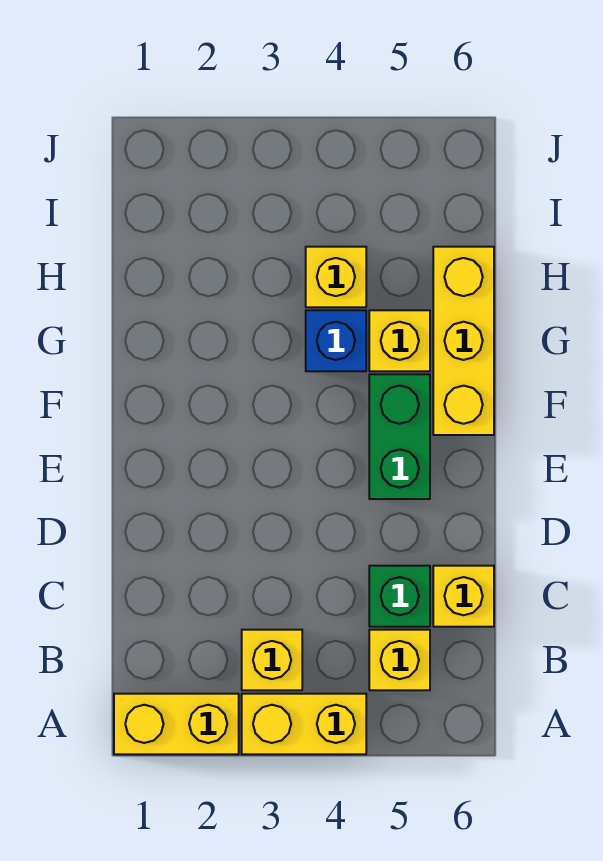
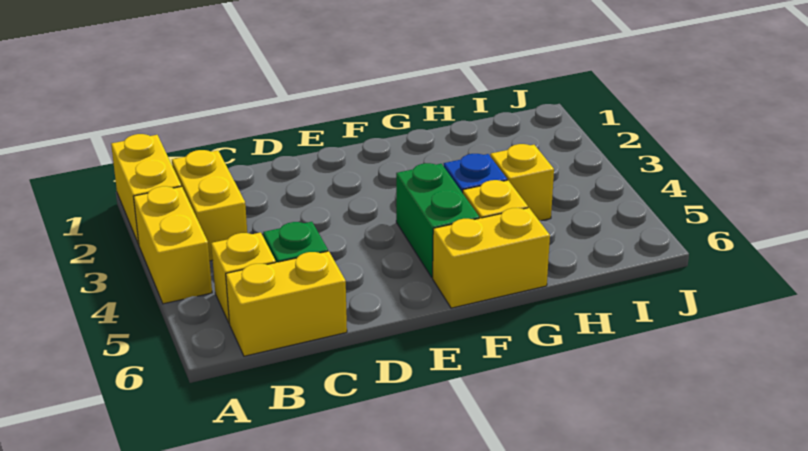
yellow 1x1 brick [242,630,302,690] -> yellow 1x2 brick [172,150,247,261]
yellow 1x1 brick [433,566,494,627] -> yellow 1x2 brick [226,251,347,356]
green 1x2 brick [369,374,430,499] -> green 1x2 brick turned to [396,163,479,278]
yellow 1x3 brick [433,247,494,435] -> yellow 1x2 brick [433,208,550,308]

